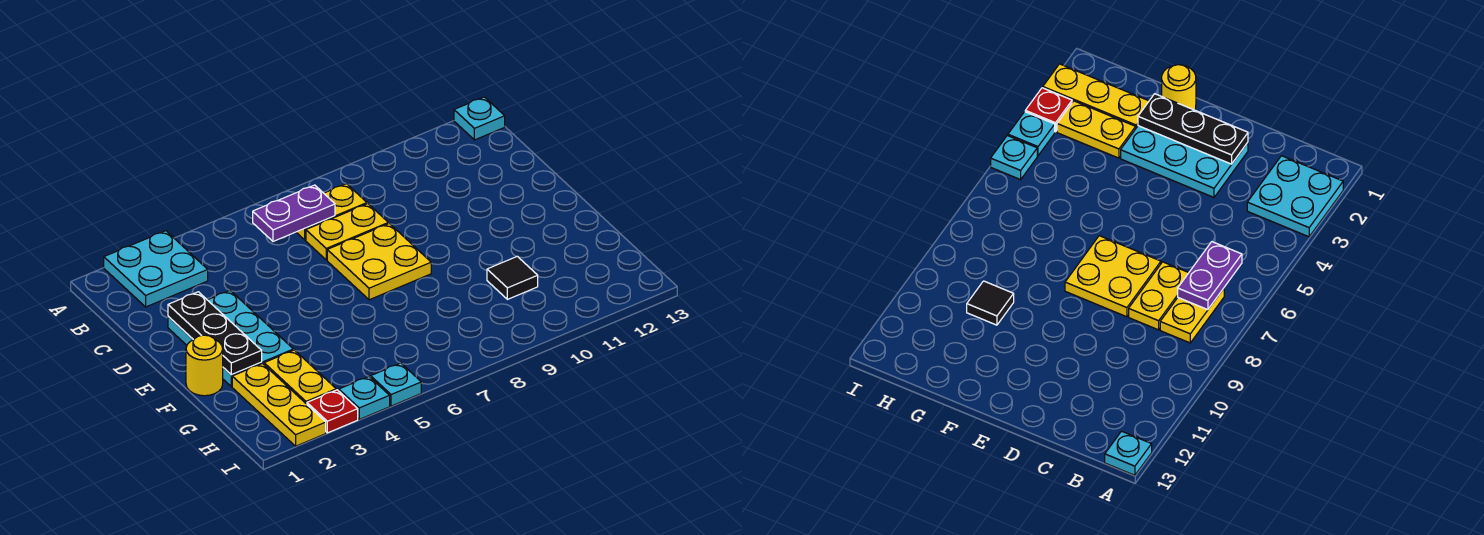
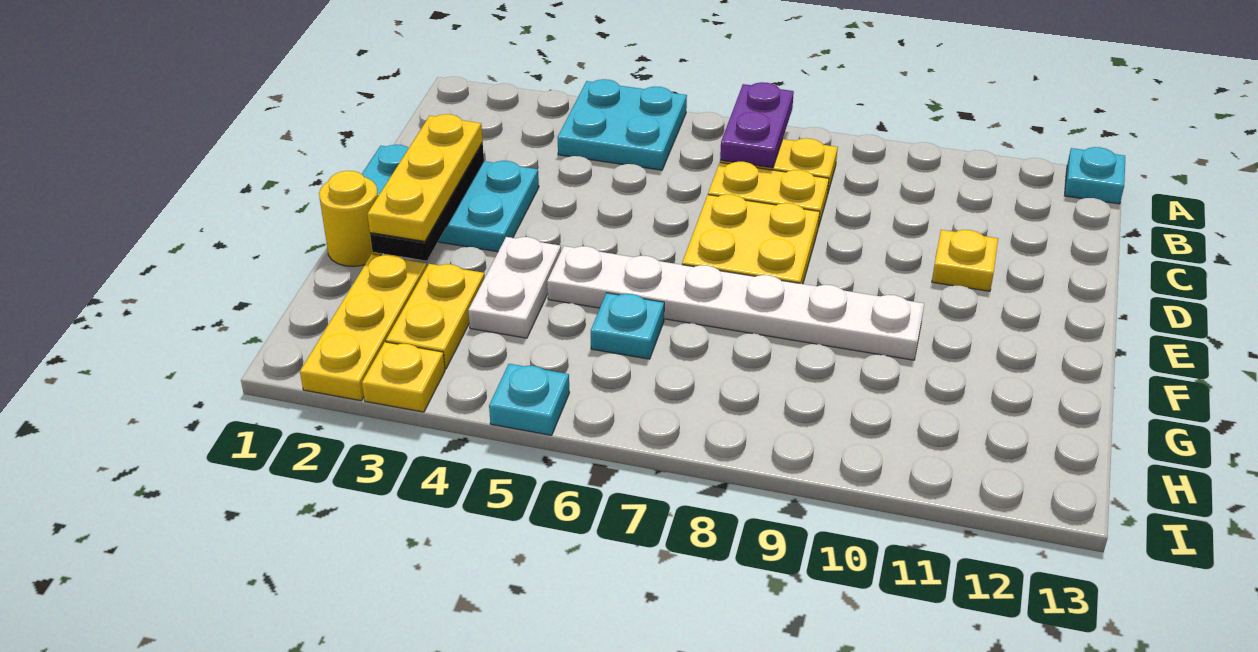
cyan 2x2 plate [104,231,208,307] -> cyan 2x2 plate moved to [557,79,687,170]
purple 1x2 plate [253,185,335,241] -> purple 1x2 plate turned to [720,82,794,168]
cyan 2x3 plate [168,290,293,387] -> cyan 2x3 plate turned to [362,145,539,252]
none -> yellow 1x3 plate [367,114,483,241]
none -> yellow 1x1 plate [932,230,998,291]
none -> white 1x2 plate [468,237,561,338]
none -> white 1x6 plate [547,246,924,360]
black 1x1 tile [487,256,538,299] -> none
red 1x1 plate [307,390,358,433] -> yellow 1x1 plate [362,342,445,412]
cyan 1x1 plate [339,376,390,419] -> cyan 1x1 plate moved to [591,293,664,359]

